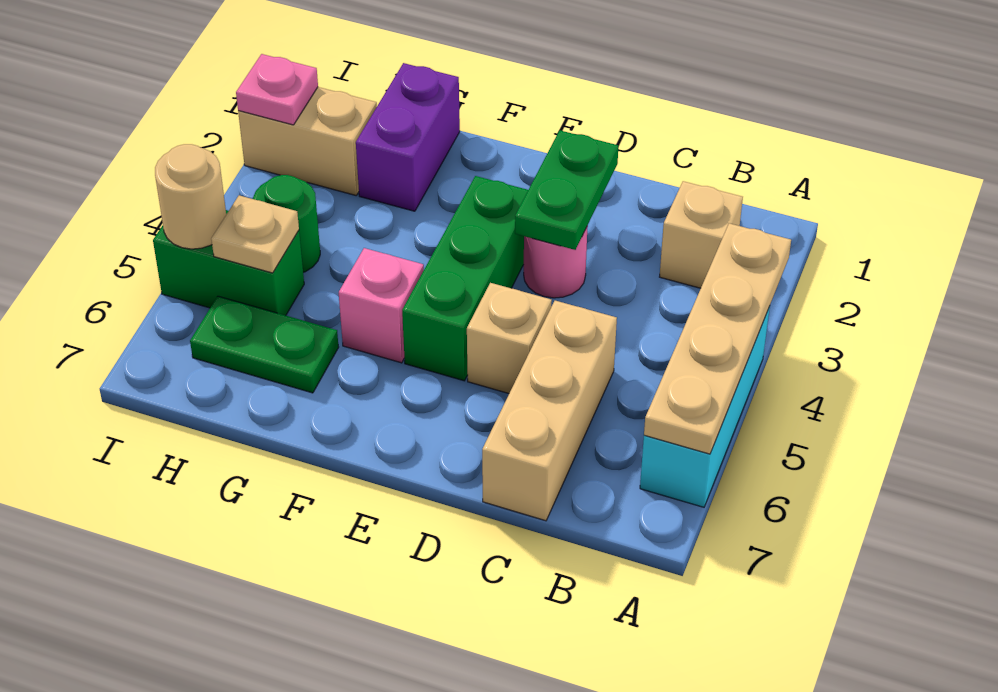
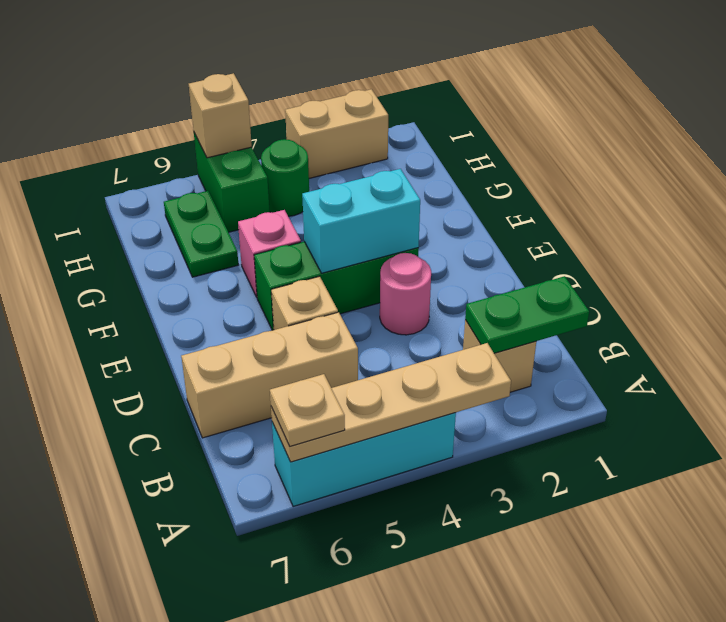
green 1x2 plate [515,130,618,250] -> green 1x2 plate moved to [465,276,589,353]
none -> cyan 1x2 brick [302,169,420,273]
purple 1x2 brick [356,63,460,211] -> none
tan 1x2 brick [238,87,377,195] -> tan 1x2 brick turned to [285,89,388,178]
tan 1x1 plate [211,195,299,273] -> tan 1x1 plate moved to [270,374,345,446]
pink 1x1 plate [236,54,318,125] -> none
tan 1x1 round brick [155,144,226,249] -> tan 1x1 brick [189,73,252,158]

